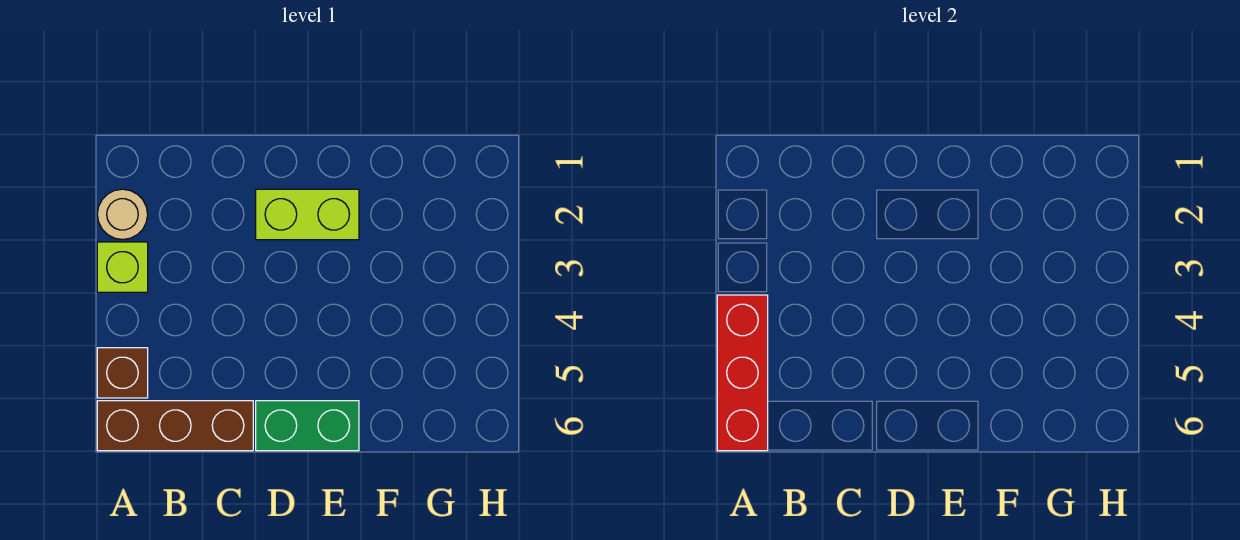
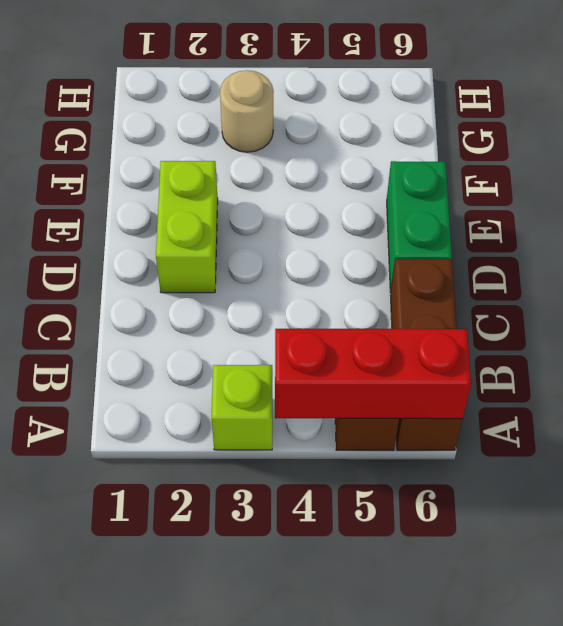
tan 1x1 round brick [97,189,148,240] -> tan 1x1 round brick moved to [220,70,273,152]

